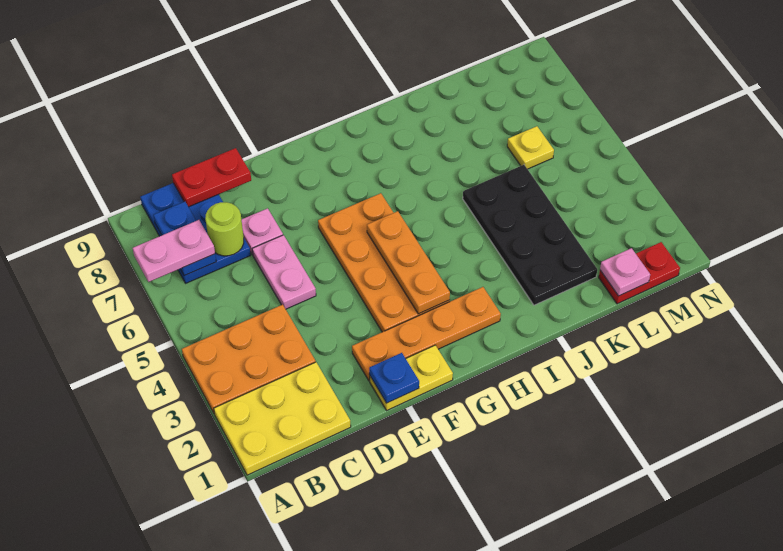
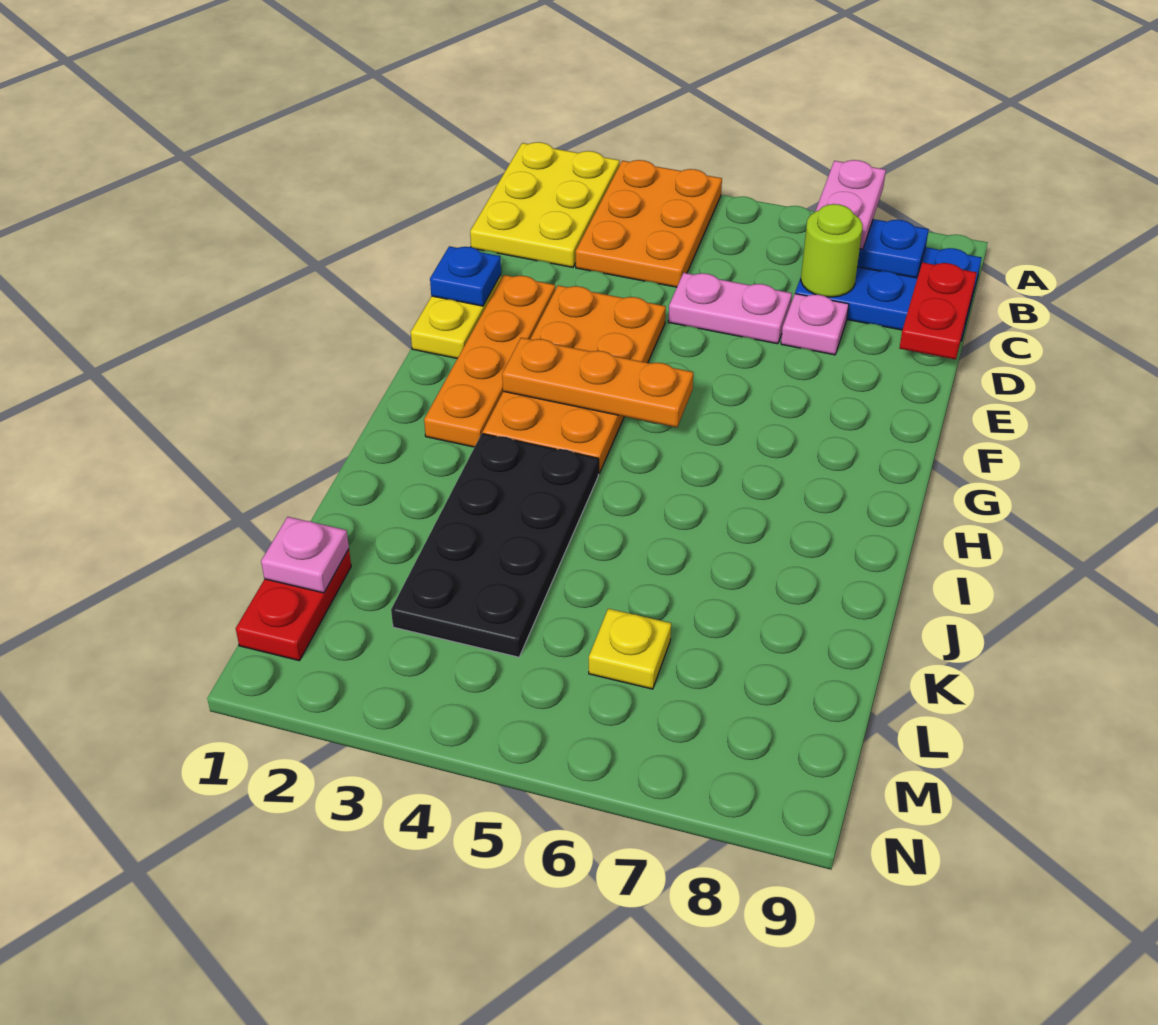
orange 2x4 plate [318,193,450,332] -> orange 2x4 plate turned to [483,285,666,473]
black 2x4 plate [463,165,597,305] -> black 2x4 plate turned to [391,433,599,657]

